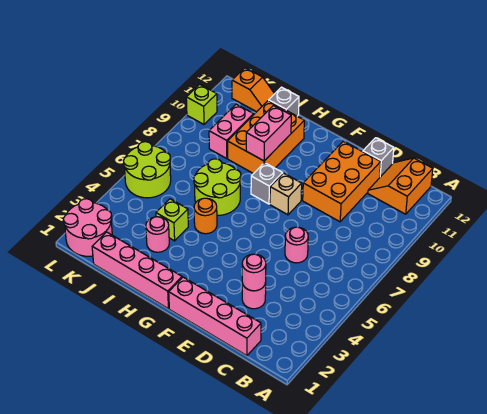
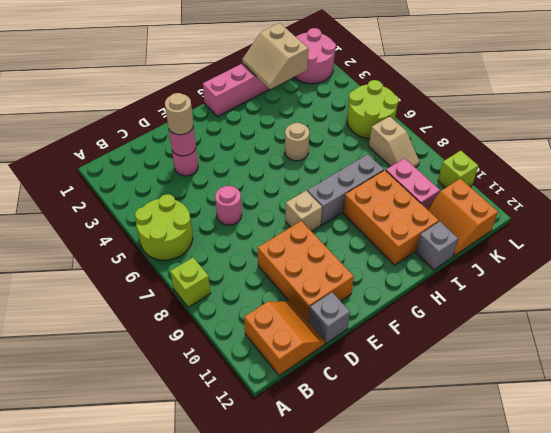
pink 1x4 brick [169,277,261,356] -> none
none -> tan 1x1 round brick [165,93,194,135]
grey 1x1 brick [251,162,283,204] -> grey 1x3 brick [307,154,384,225]
orange 1x1 round brick [194,198,217,234] -> tan 1x1 round brick [285,123,309,161]
lime 2x2 round brick [194,159,241,215] -> lime 2x2 round brick moved to [135,194,193,260]
pink 1x2 brick [246,106,291,161] -> none
none -> tan 2x2 slope [242,23,308,89]
pink 1x1 round brick [146,217,169,252] -> none
lime 1x1 brick [156,199,188,241] -> lime 1x1 brick moved to [170,258,211,307]
orange 1x2 slope [232,68,274,112] -> orange 2x2 slope [427,179,498,256]
none -> tan 1x2 slope [369,116,419,168]

